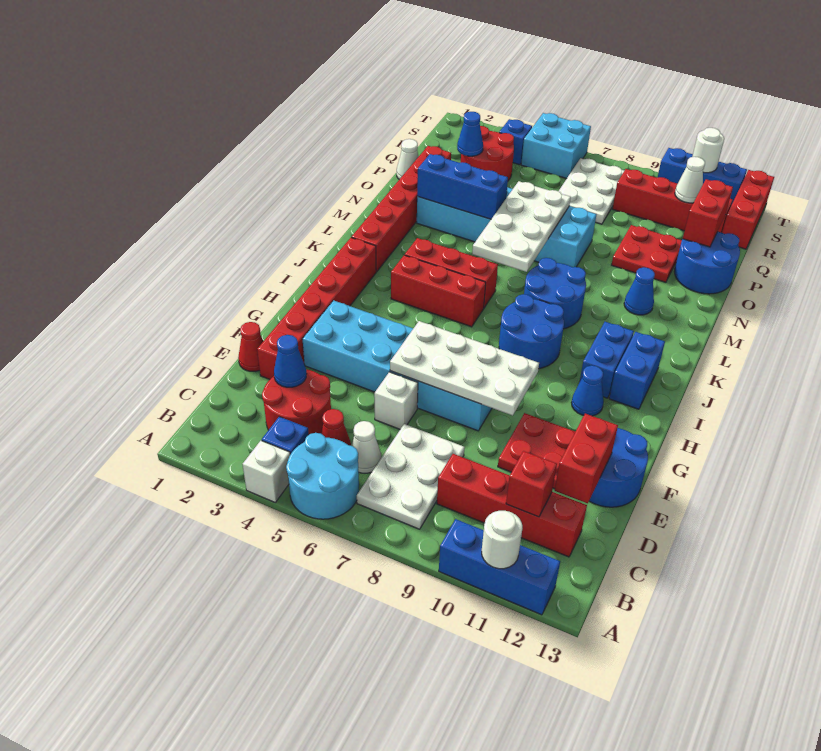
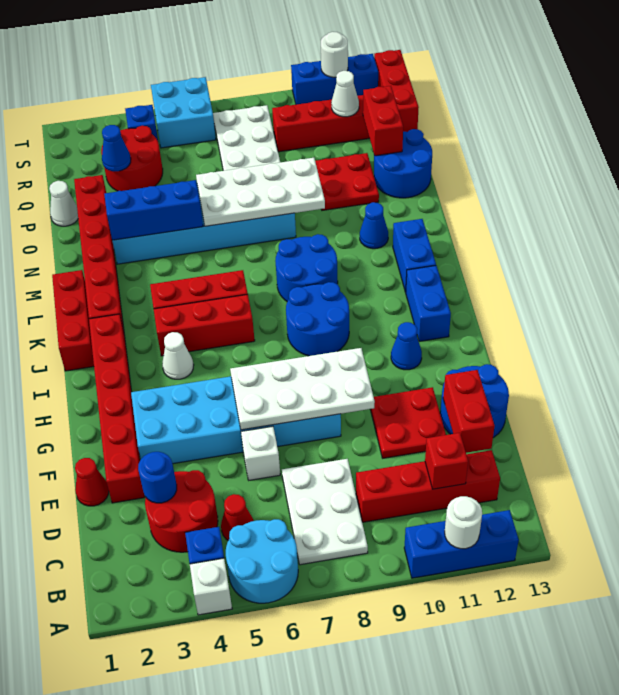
white 1x1 cone [351,421,381,473] -> white 1x1 cone moved to [162,332,194,379]
blue 1x1 cone [274,335,306,387] -> blue 1x1 round brick [138,452,177,503]
blue 1x2 brick [580,322,634,398] -> blue 1x2 brick moved to [393,219,436,292]
none -> red 1x3 brick [52,270,94,371]
white 2x4 plate [472,181,571,272] -> white 2x4 plate turned to [196,158,325,226]

